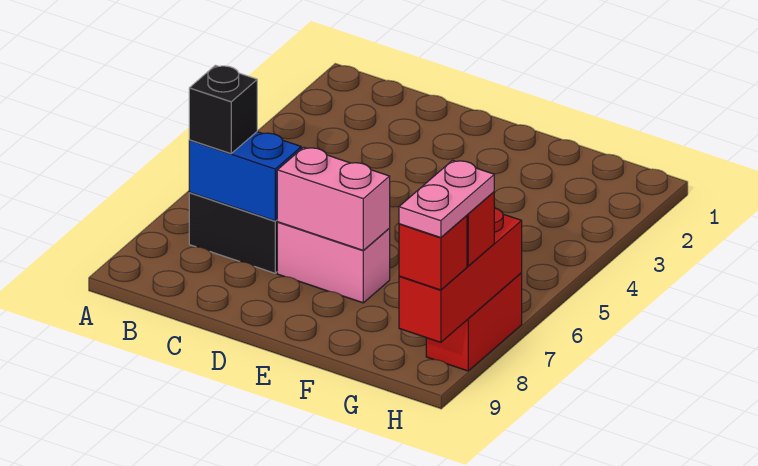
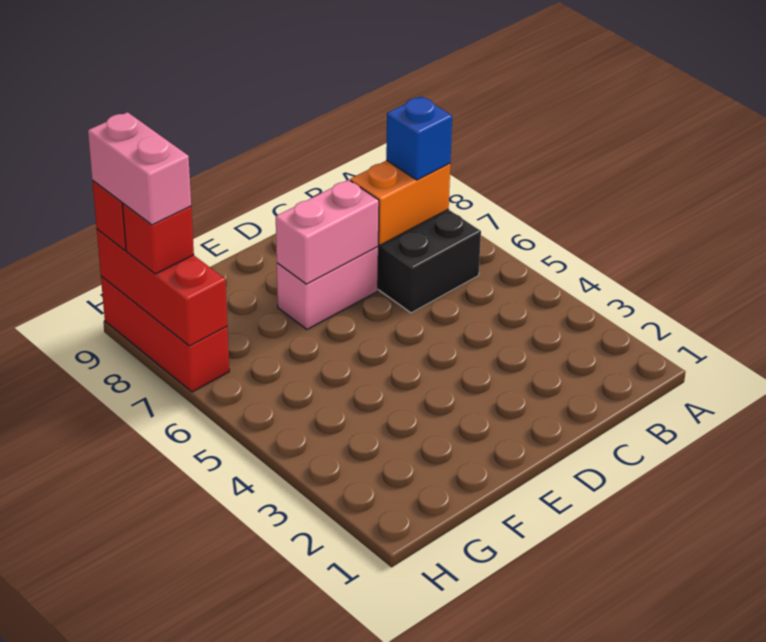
blue 1x2 brick [189,132,301,221] -> orange 1x2 brick [350,160,450,245]
black 1x1 brick [189,65,257,154] -> blue 1x1 brick [386,96,452,180]
red 1x2 brick [426,273,522,371] -> red 1x3 brick [101,276,229,392]
pink 1x2 plate [399,160,494,238] -> pink 1x2 brick [88,112,191,225]

